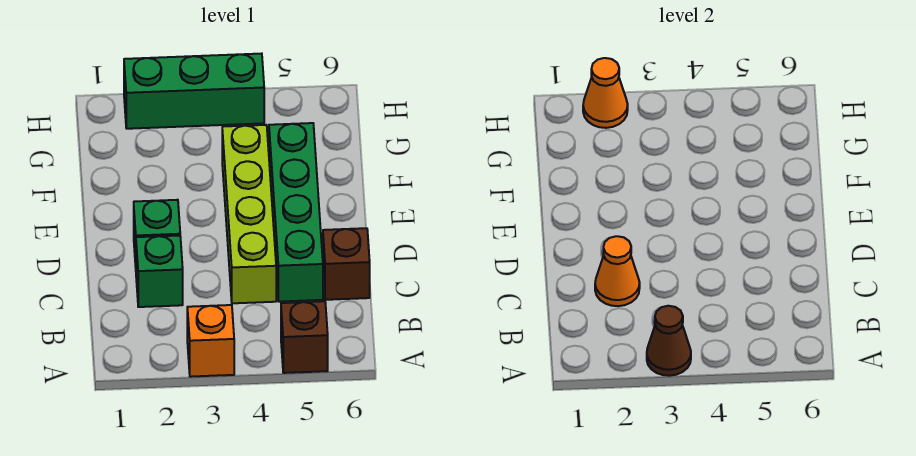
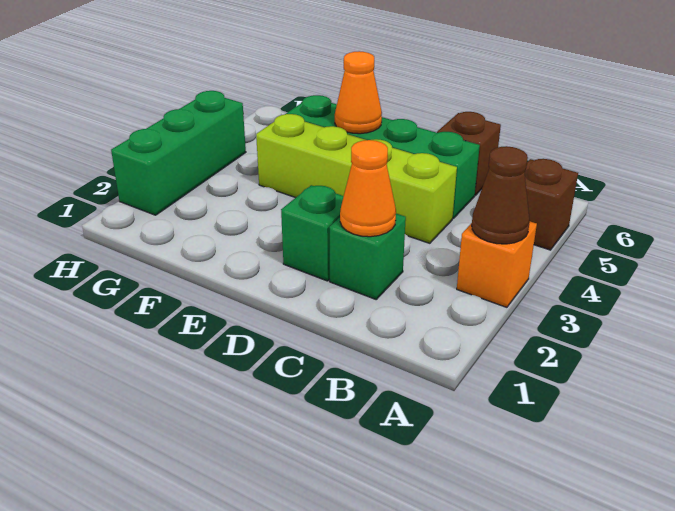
orange 1x1 cone [583,58,628,128] -> orange 1x1 cone moved to [335,51,382,134]

